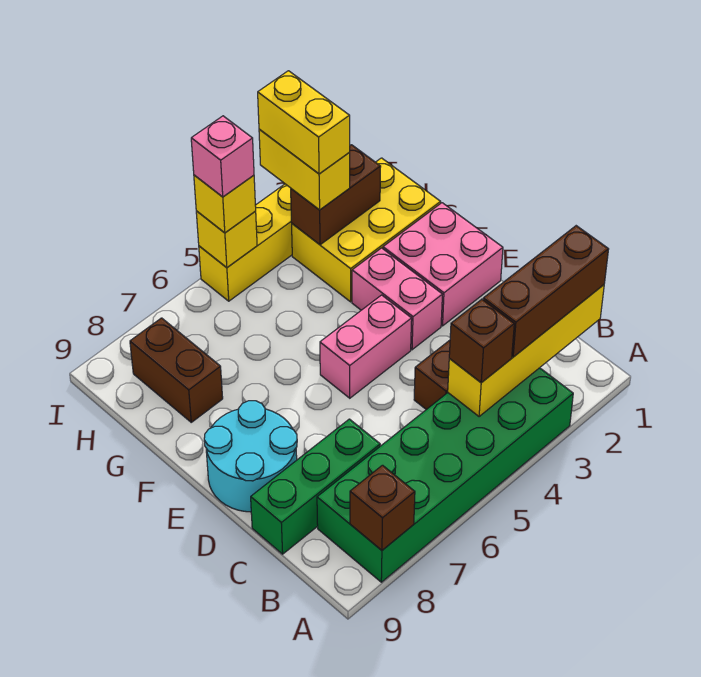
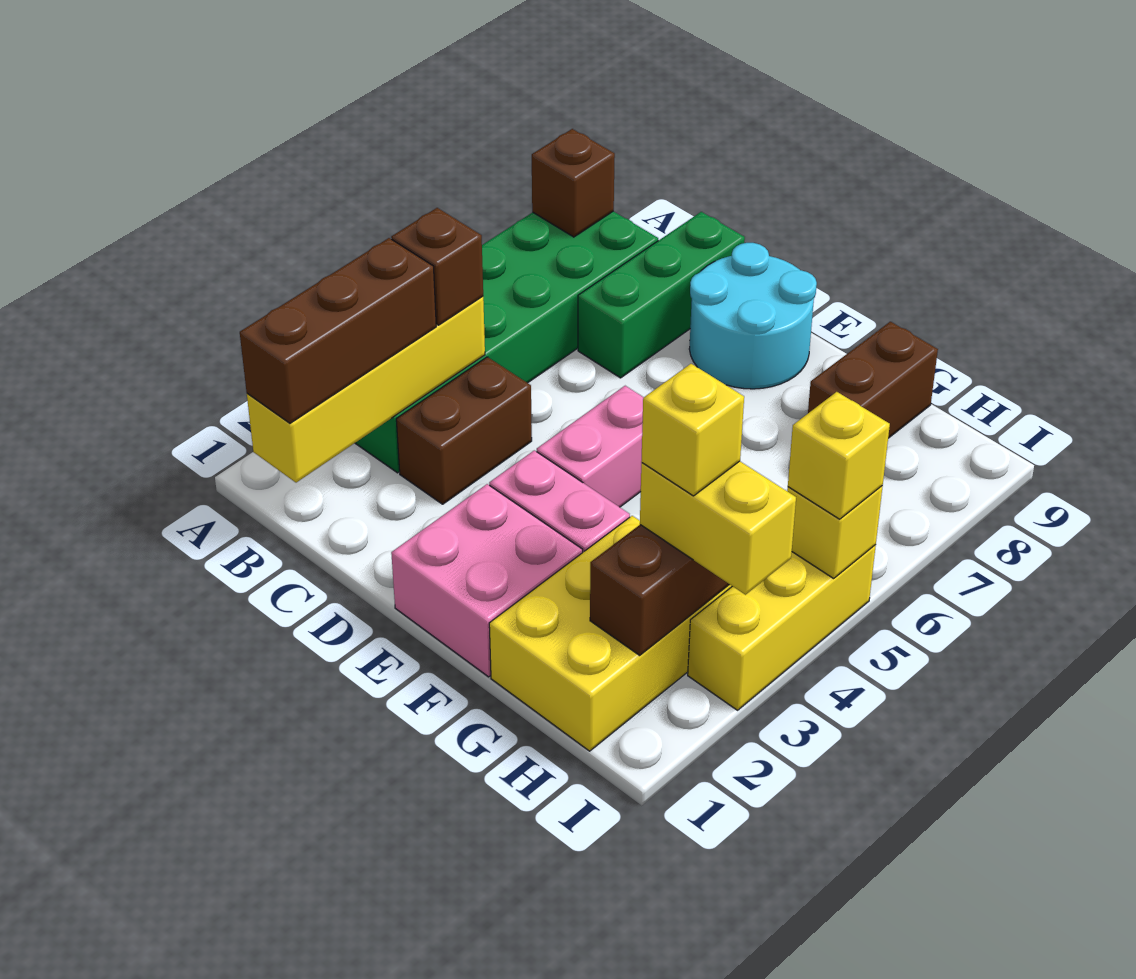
brown 1x2 brick [130,318,223,422] -> brown 1x2 brick turned to [808,322,938,438]
yellow 1x2 brick [258,71,350,174] -> yellow 1x1 brick [641,364,744,496]
pink 1x1 brick [191,116,254,197] -> none

